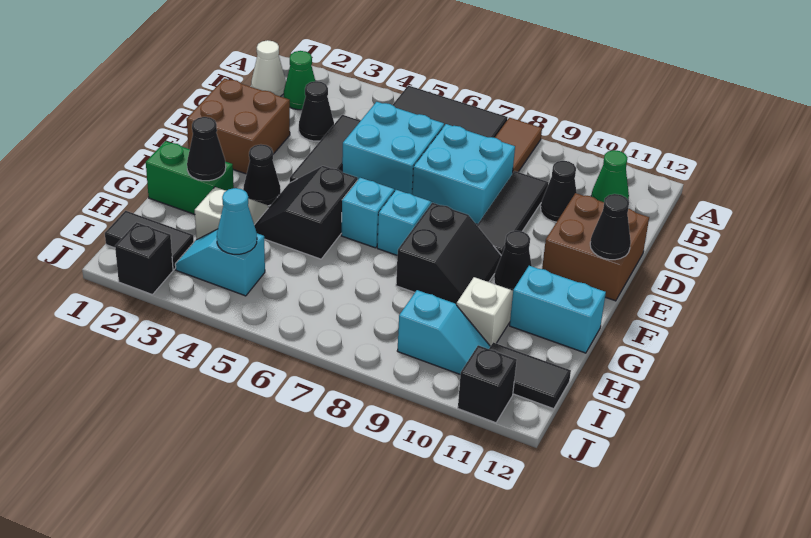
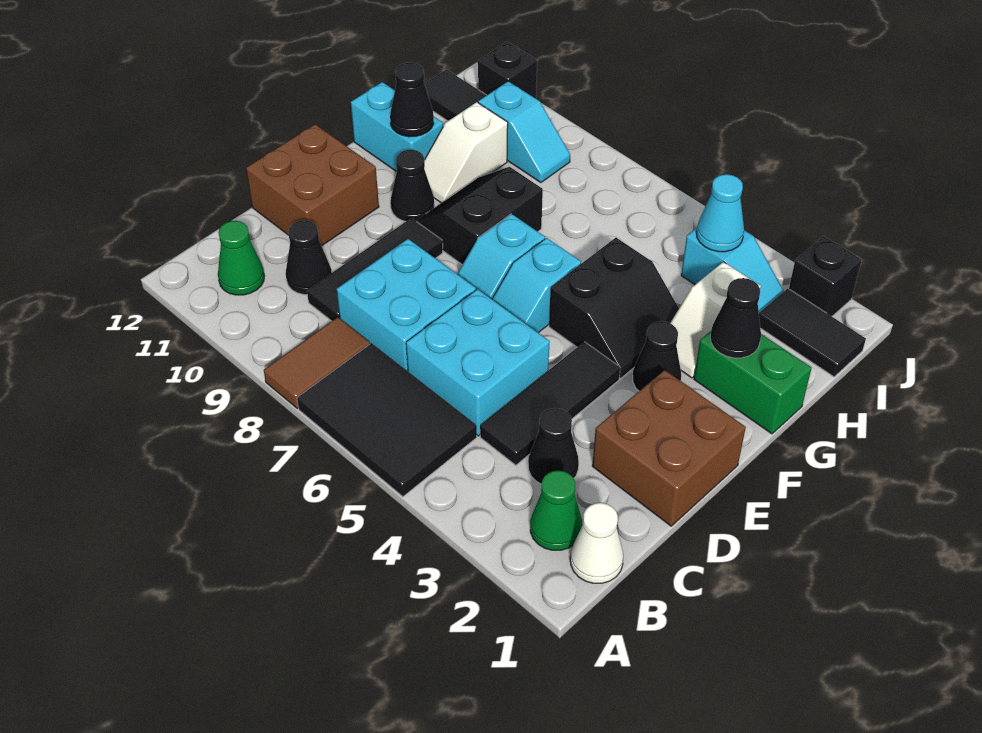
black 1x1 cone [590,194,631,260] -> black 1x1 cone moved to [390,63,434,137]
cyan 1x2 slope [397,290,490,374] -> cyan 1x2 slope turned to [478,81,570,182]

